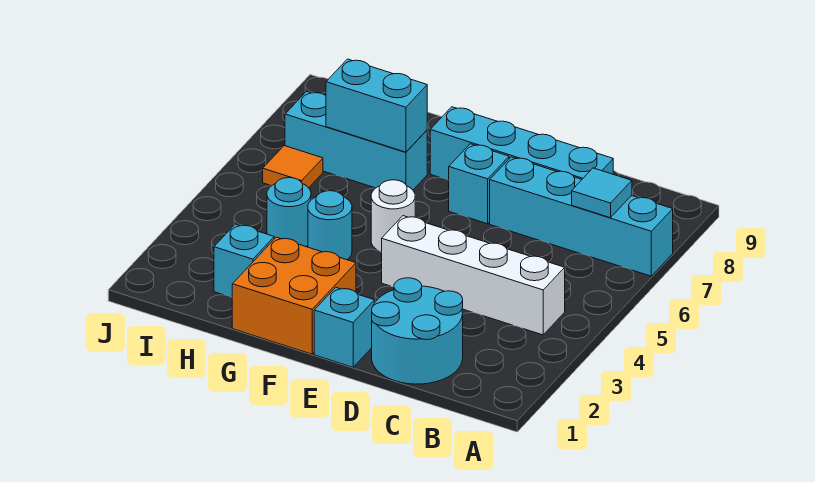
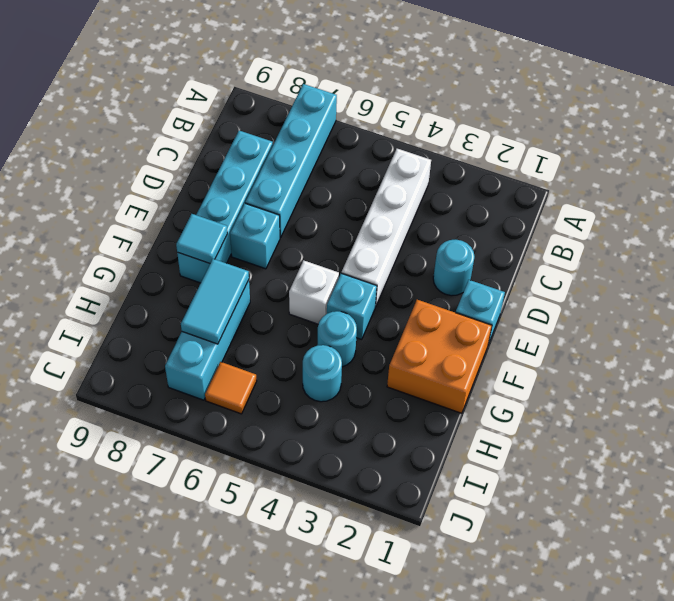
cyan 1x1 tile [572,168,632,218] -> cyan 1x1 tile moved to [176,214,227,263]
cyan 2x2 round brick [372,278,463,384] -> cyan 1x1 round brick [433,240,475,296]
white 1x1 round brick [371,180,415,252] -> white 1x1 brick [289,260,339,324]
cyan 1x2 brick [326,59,427,152] -> cyan 1x2 tile [181,259,249,344]
cyan 1x1 brick [214,224,274,297] -> cyan 1x1 brick moved to [327,273,377,339]

